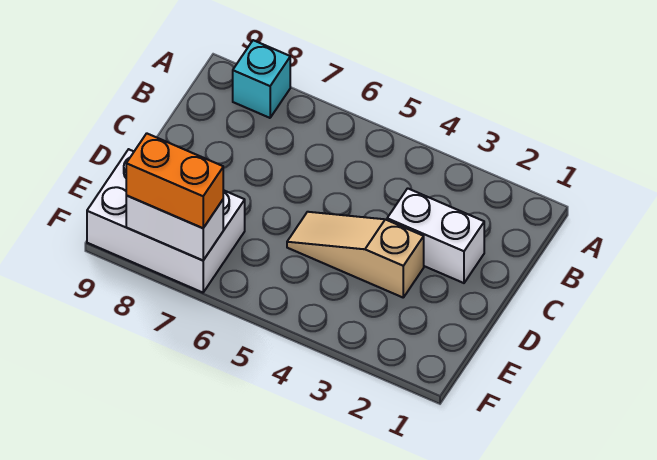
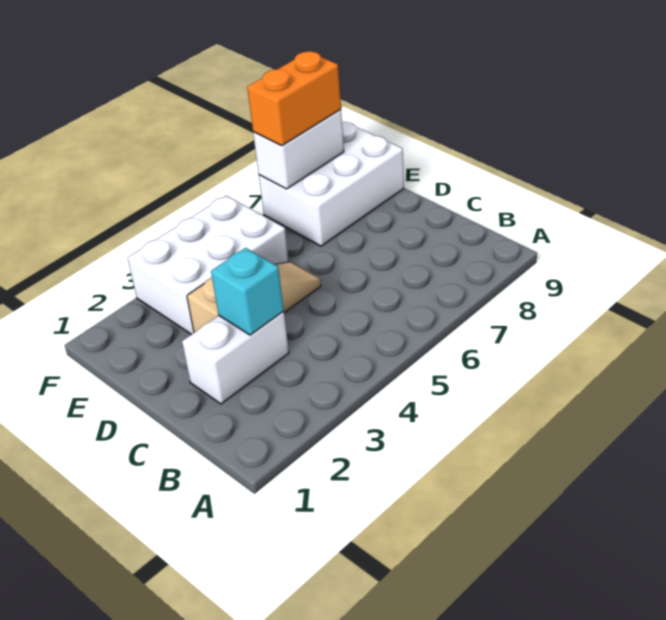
cyan 1x1 brick [233,40,290,118] -> cyan 1x1 brick moved to [211,248,284,335]
none -> white 2x3 brick [128,195,289,334]

